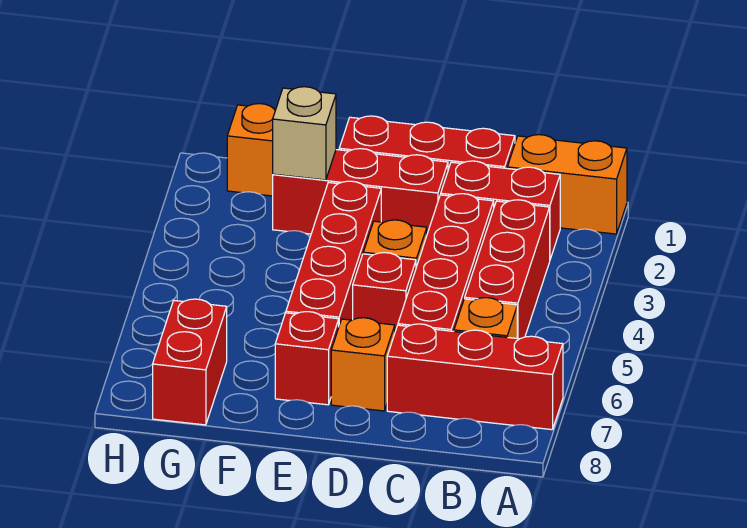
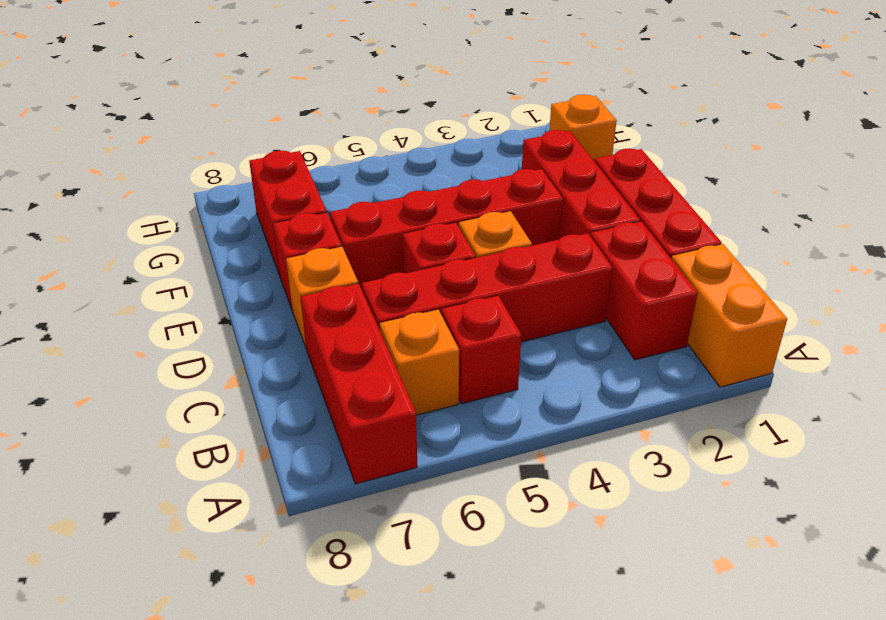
red 1x3 brick [465,200,550,339] -> red 1x1 brick [442,296,521,404]
tan 1x1 brick [273,87,336,180] -> none
red 1x2 brick [153,299,227,425] -> red 1x2 brick turned to [249,151,327,275]

